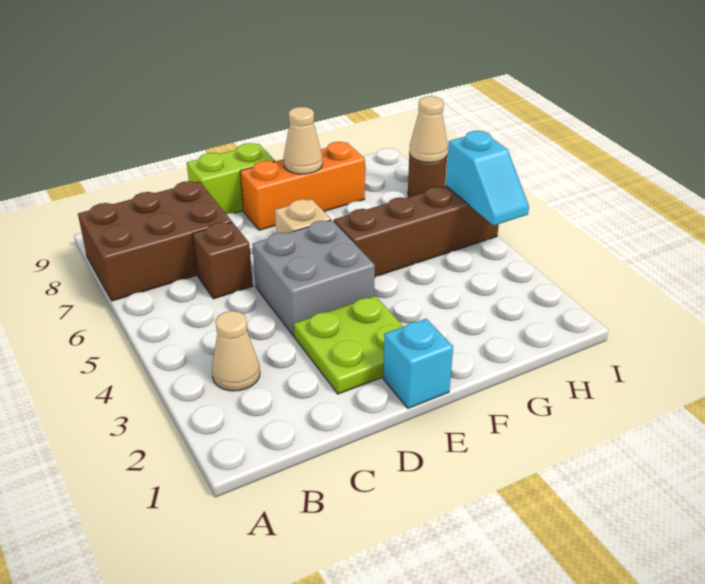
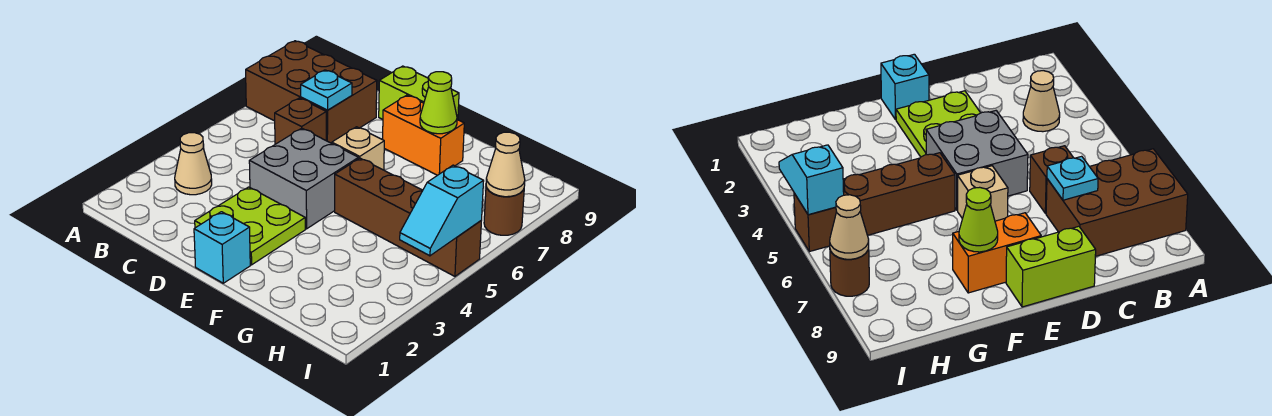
none -> cyan 1x1 plate [301,70,352,110]
orange 1x3 brick [240,142,365,230] -> orange 1x2 brick [383,95,464,175]
tan 1x1 cone [284,107,322,174] -> lime 1x1 cone [420,72,457,134]

